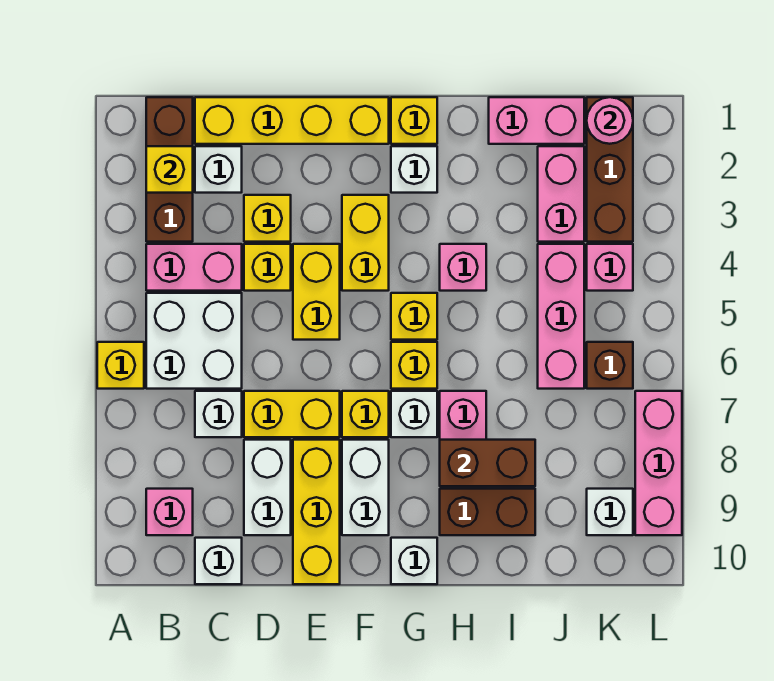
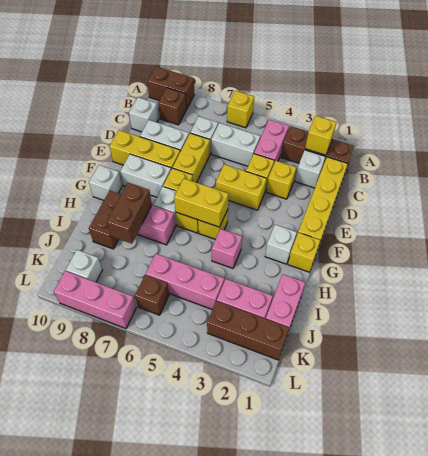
none -> brown 1x2 brick [147,66,194,109]
white 2x2 brick [146,293,242,389] -> white 1x2 brick [211,123,260,166]
pink 1x1 brick [146,489,193,535] -> brown 1x1 brick [158,88,186,125]
yellow 1x2 brick [342,195,389,291] -> yellow 1x2 brick moved to [174,178,229,227]
pink 1x1 round brick [587,97,633,144] -> none
pink 1x1 brick [587,244,633,291] -> none

